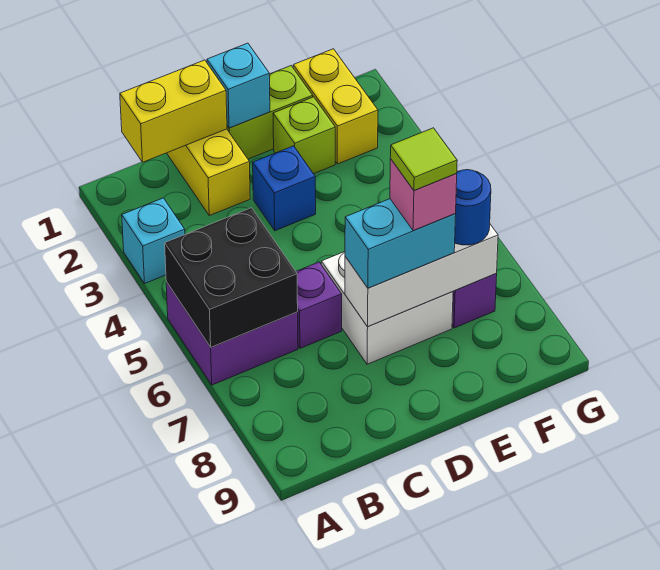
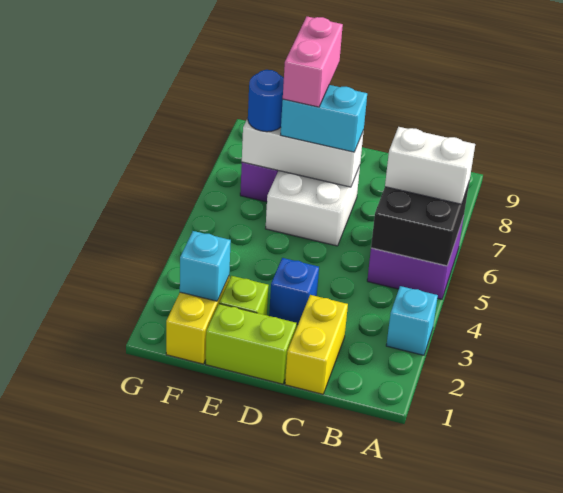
none -> white 1x2 brick [385,127,475,204]
yellow 1x2 brick [120,60,227,162] -> none
purple 1x1 brick [296,262,342,348] -> none
cyan 1x1 brick [207,43,270,128] -> cyan 1x1 brick moved to [180,231,231,301]
pink 1x1 brick [390,159,457,231] -> pink 1x2 brick [283,17,343,107]
lime 1x1 tile [390,128,457,190] -> none

